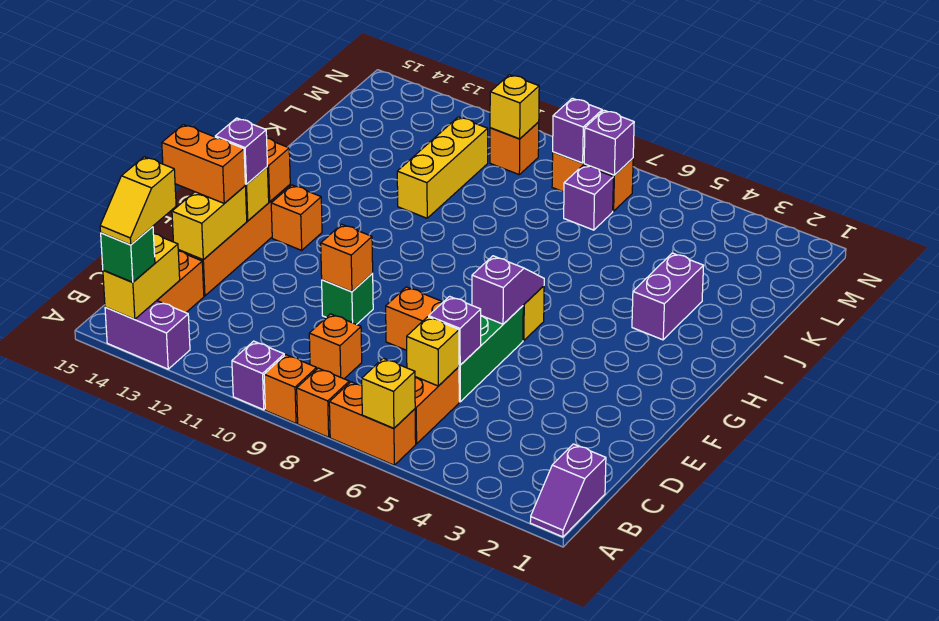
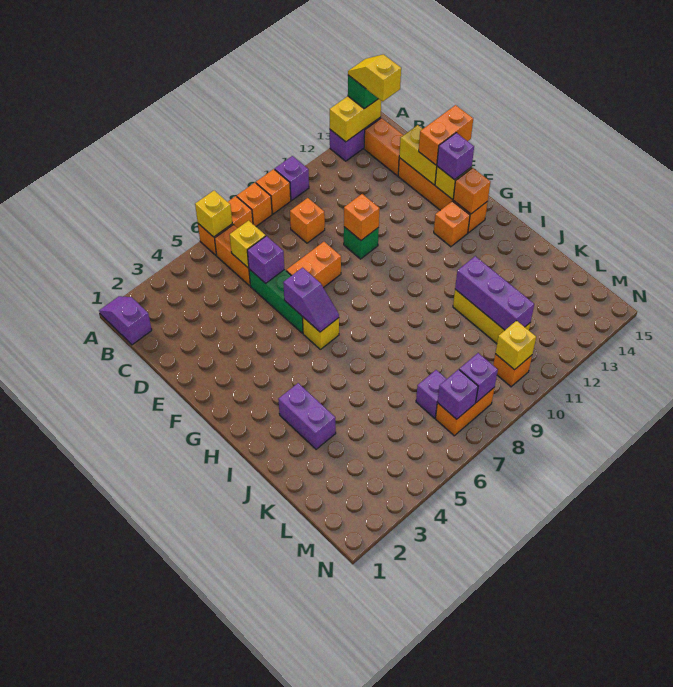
yellow 1x2 brick [103,234,180,319] -> yellow 1x2 brick turned to [330,96,381,142]
none -> purple 1x3 brick [455,256,534,330]

